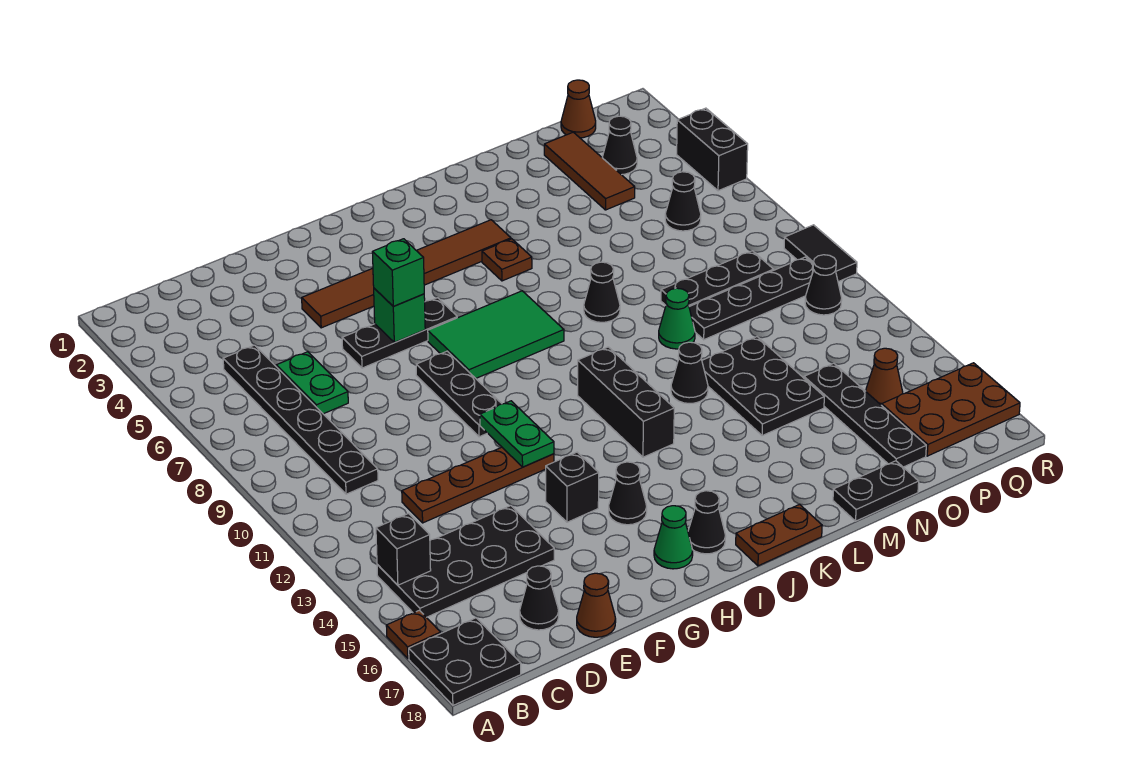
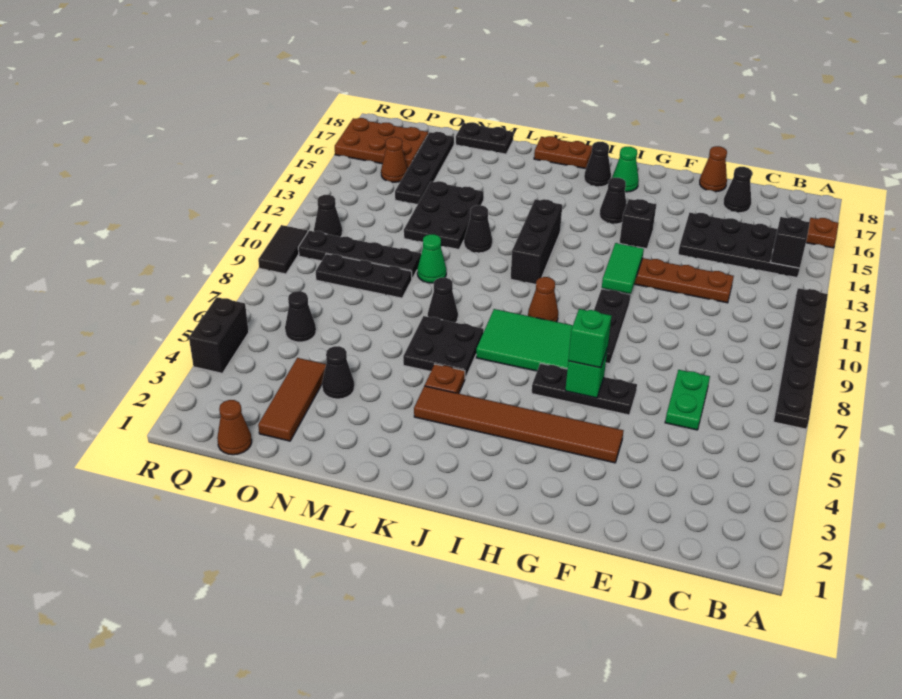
black 2x2 plate [409,618,521,705] -> black 2x2 plate moved to [403,316,484,378]
black 1x6 plate [223,345,378,494] -> black 1x6 plate moved to [773,288,828,429]
green 1x2 plate [480,401,554,467] -> green 1x2 tile [602,243,644,294]
none -> brown 1x1 cone [528,277,558,322]
black 1x1 cone [602,116,637,175] -> black 1x1 cone moved to [322,346,354,399]

